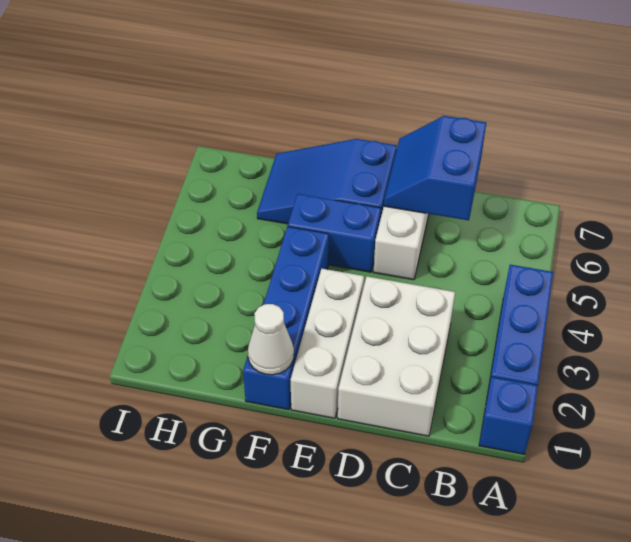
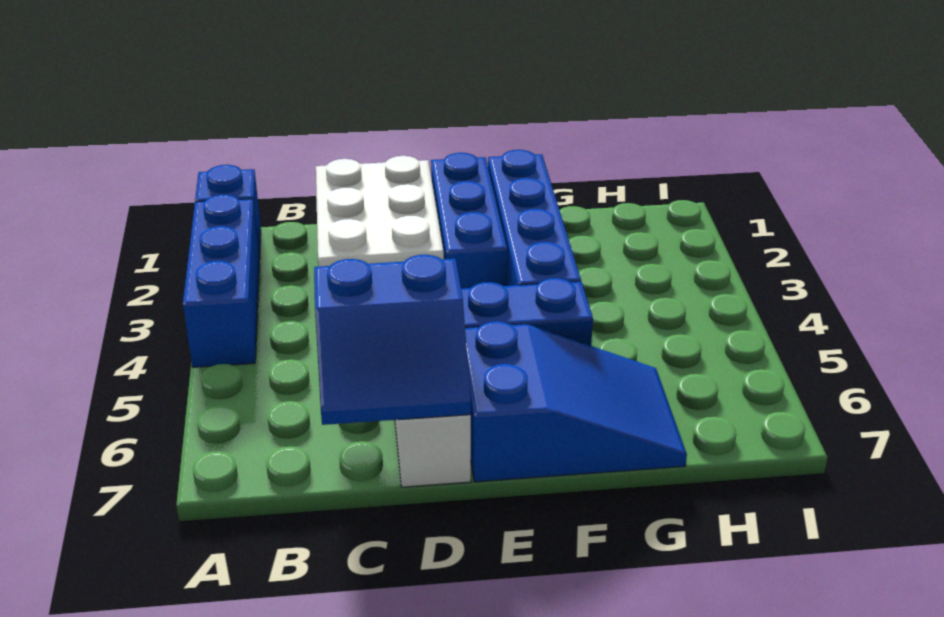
blue 2x2 slope [384,116,486,220] -> blue 2x2 slope turned to [314,255,471,425]
white 1x3 brick [290,269,364,418] -> blue 1x3 brick [431,153,507,289]
white 1x1 cone [248,304,294,375] -> none

